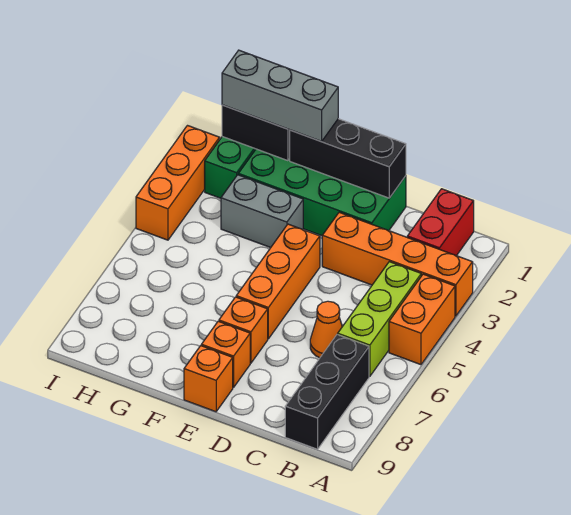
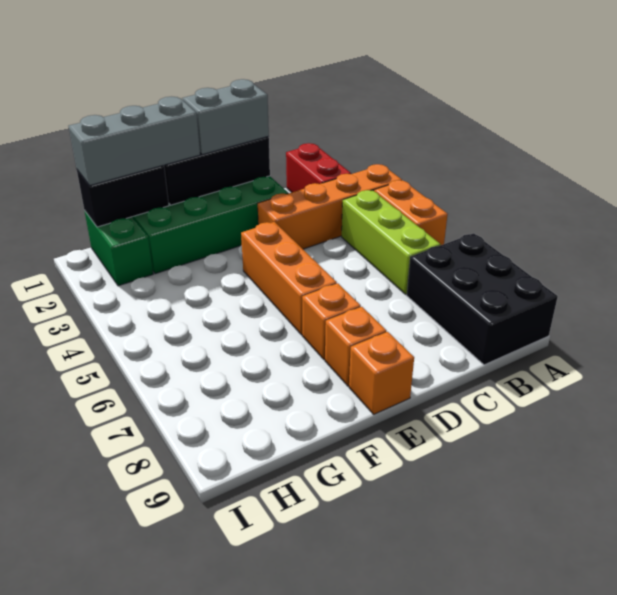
black 1x3 brick [285,335,369,449] -> black 2x3 brick [407,233,558,365]
orange 1x1 cone [310,301,342,358] -> none
grey 1x2 brick [221,175,303,248] -> grey 1x2 brick moved to [182,79,269,155]
orange 1x3 brick [136,126,219,240] -> none

